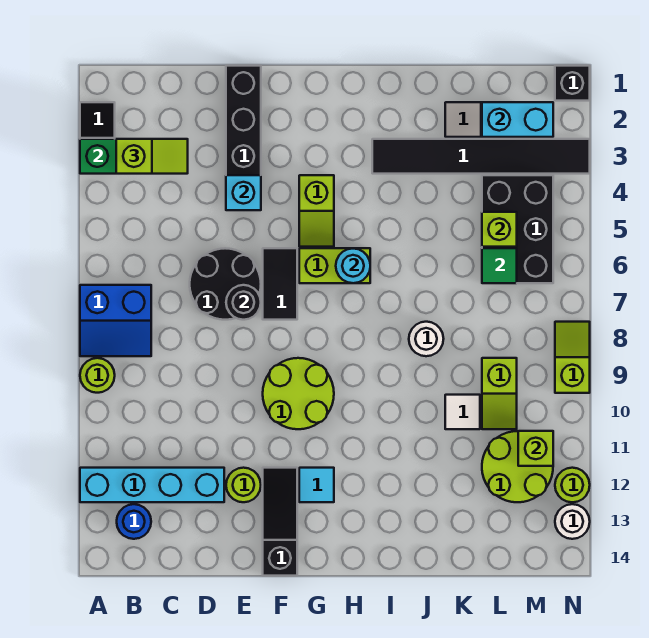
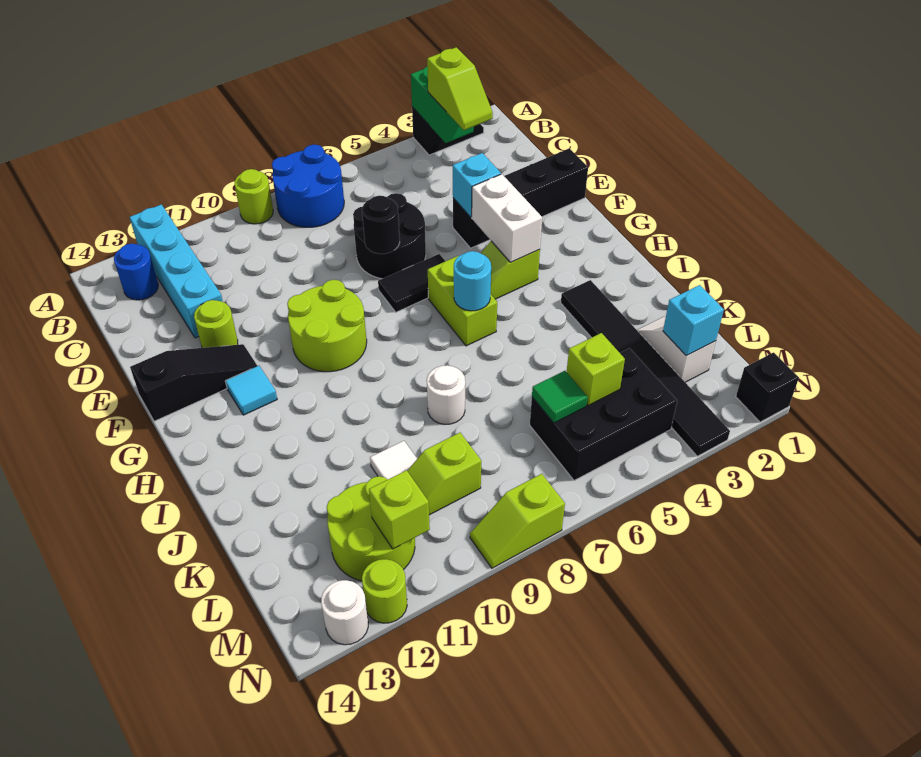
blue 2x2 slope [80,285,151,356] -> blue 2x2 round brick [272,145,344,227]
none -> white 1x2 brick [471,174,542,262]
cyan 1x2 brick [482,102,553,137] -> cyan 1x1 brick [663,285,724,356]
lime 1x2 slope [555,322,590,393] -> lime 1x2 slope turned to [470,474,565,568]

